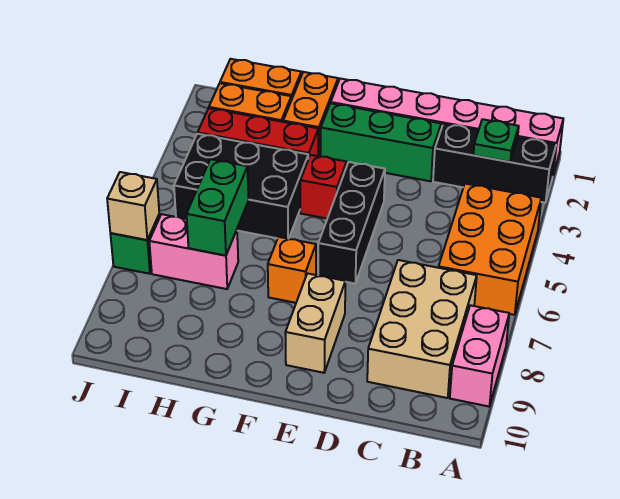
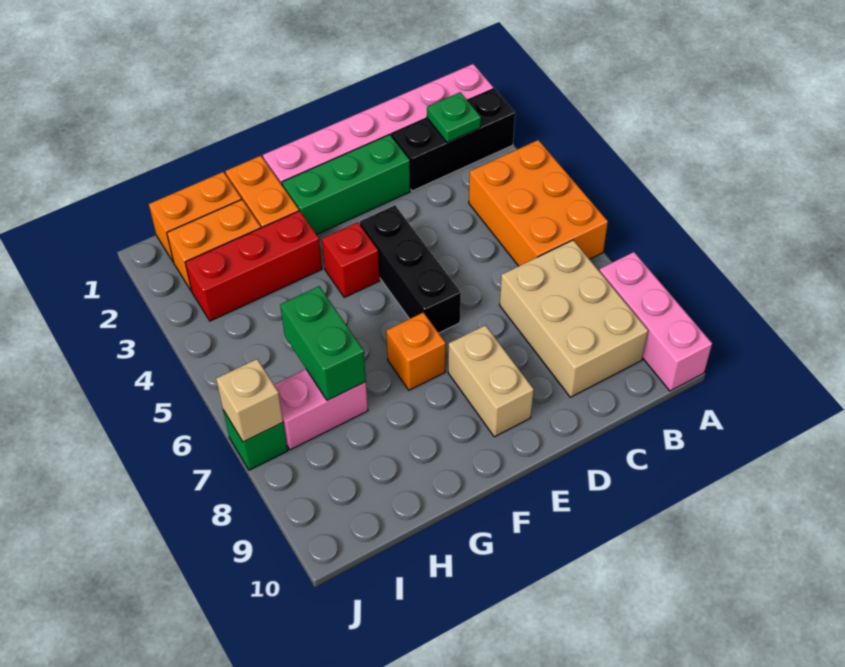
pink 1x2 brick [450,305,509,406] -> pink 1x3 brick [599,252,712,391]
black 2x3 brick [174,134,308,239] -> none

